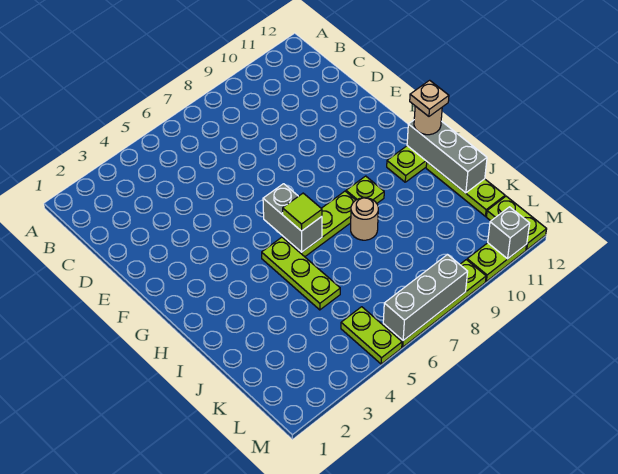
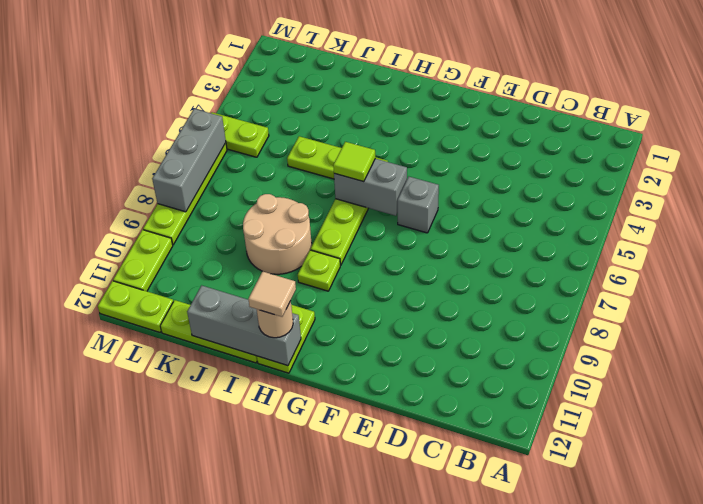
tan 1x1 plate [410,80,449,116] -> tan 1x1 tile [248,271,296,317]
tan 1x1 round brick [351,198,378,240] -> tan 2x2 round brick [243,194,312,274]
grey 1x1 brick [488,207,530,259] -> grey 1x1 brick moved to [398,177,439,233]

